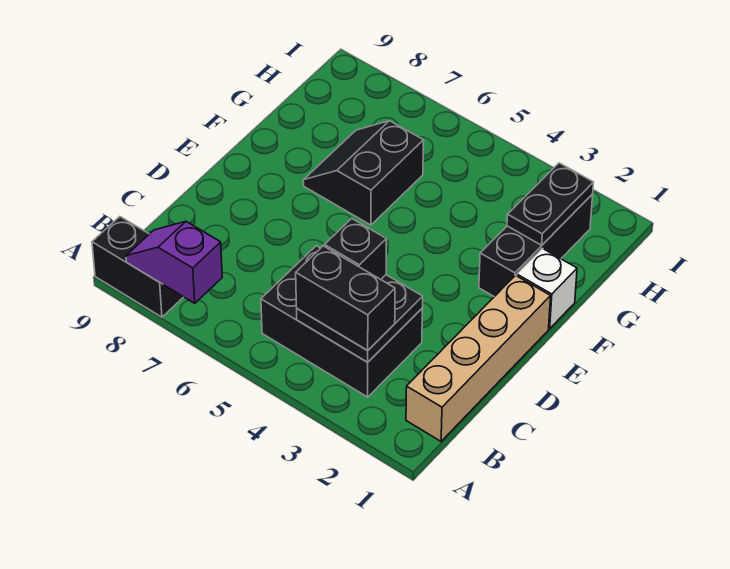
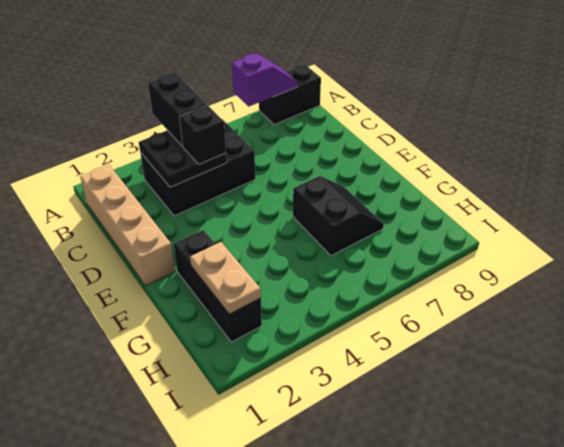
black 1x2 brick [296,246,395,350] -> black 1x2 brick turned to [148,73,207,146]
white 1x1 brick [517,248,577,329] -> none
black 1x2 plate [507,163,594,245] -> tan 1x2 plate [190,242,261,314]

